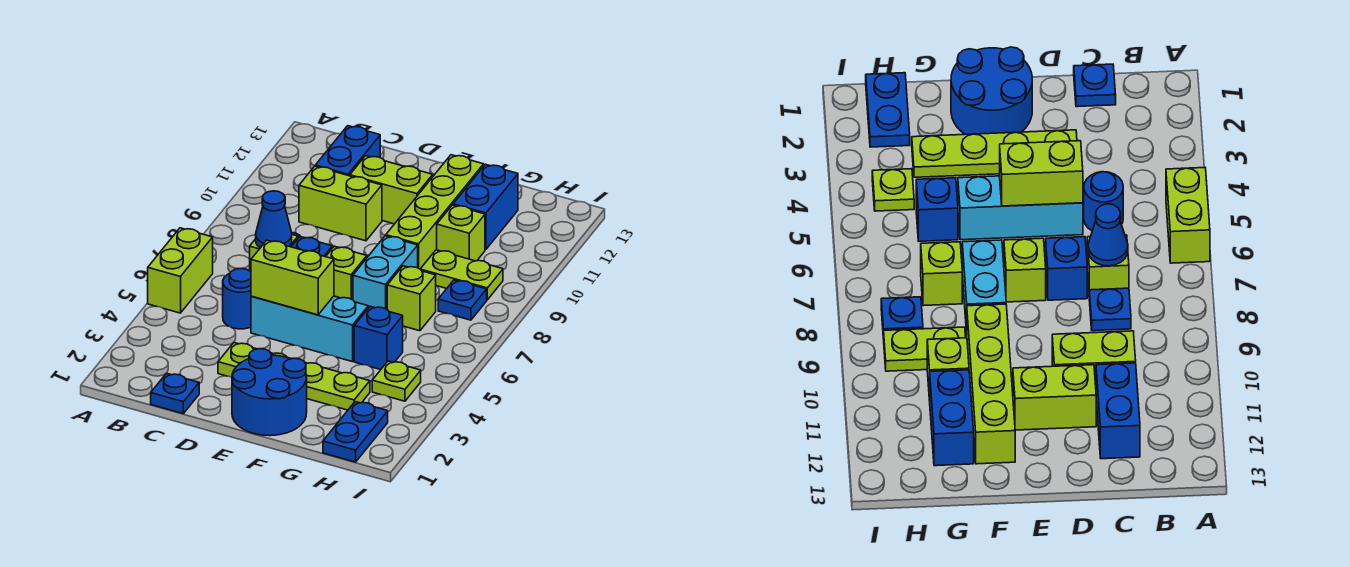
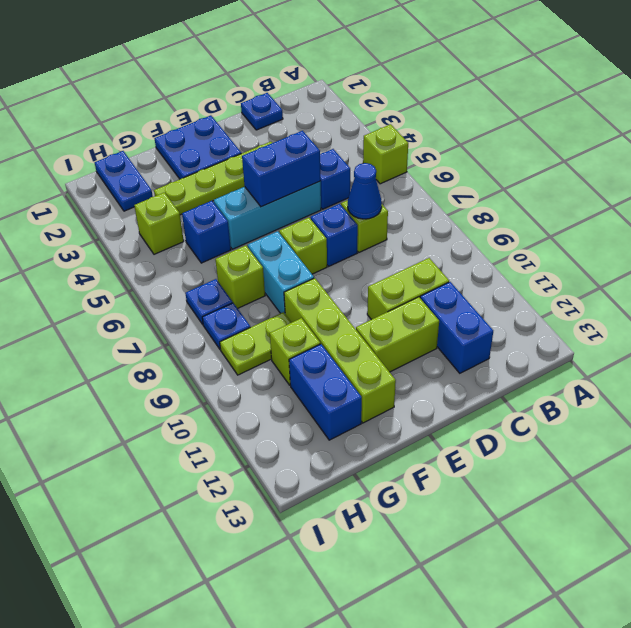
lime 1x2 brick [148,228,213,313] -> lime 1x1 brick [363,124,408,184]
blue 1x1 round brick [223,269,251,329] -> blue 1x1 brick [320,149,350,209]
blue 1x1 plate [1089,288,1131,331] -> blue 1x1 plate moved to [185,279,233,324]
lime 1x2 brick [251,240,334,315] -> blue 1x2 brick [242,131,321,207]
blue 2x2 round brick [232,349,307,436] -> blue 2x2 plate [155,115,241,179]
lime 1x1 plate [372,361,421,401] -> lime 1x1 brick [134,192,184,254]

